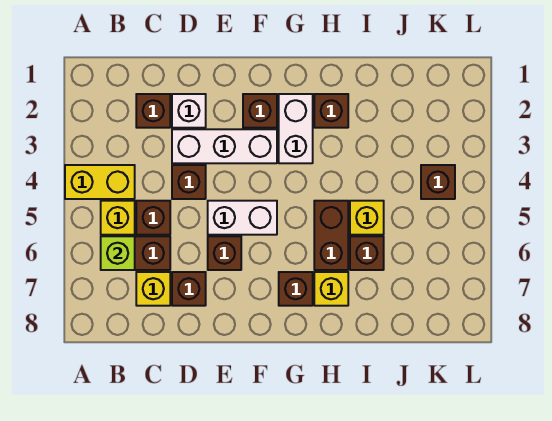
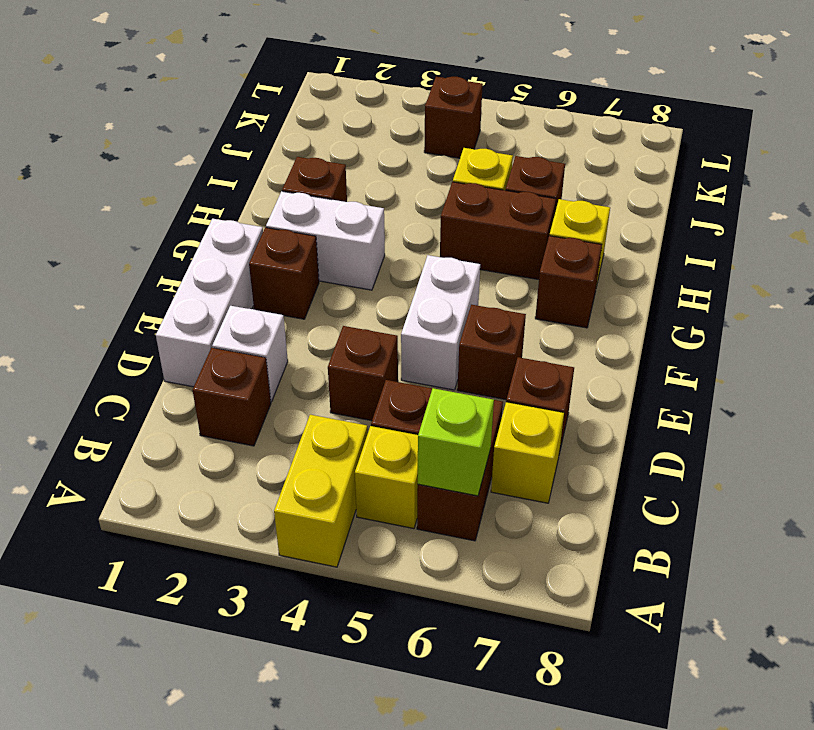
white 1x3 brick [172,129,277,163] -> white 1x3 brick moved to [156,219,263,387]

